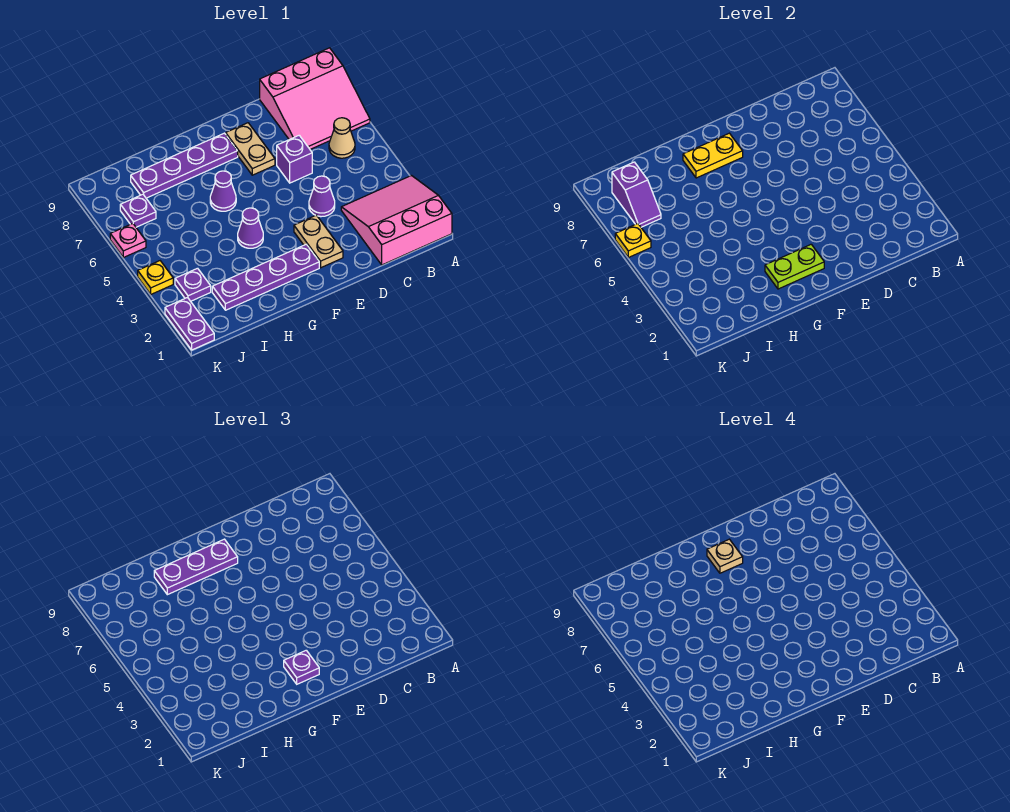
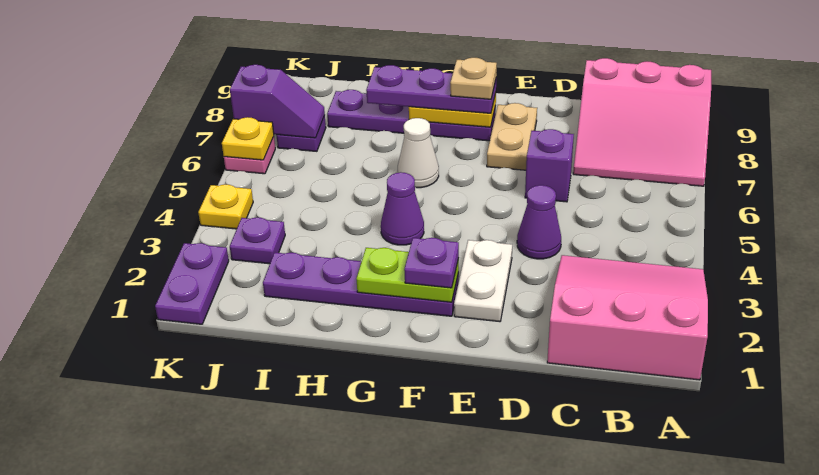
tan 1x1 cone [329,118,355,158] -> none
tan 1x2 plate [294,215,343,268] -> white 1x2 plate [454,240,512,322]
purple 1x1 cone [210,171,236,211] -> white 1x1 cone [398,118,439,188]
purple 1x2 slope [612,162,661,227] -> purple 1x2 slope turned to [230,65,325,138]

